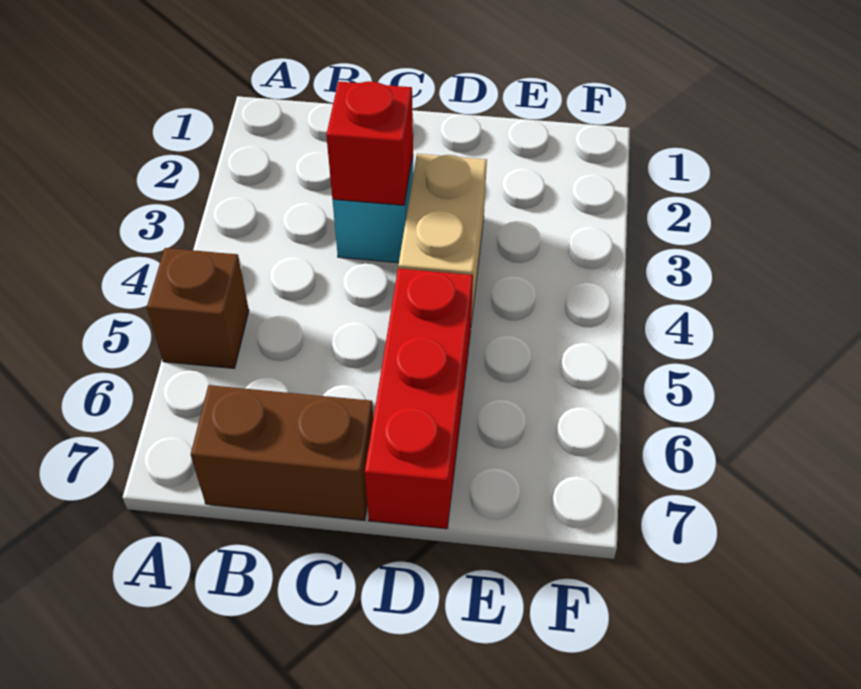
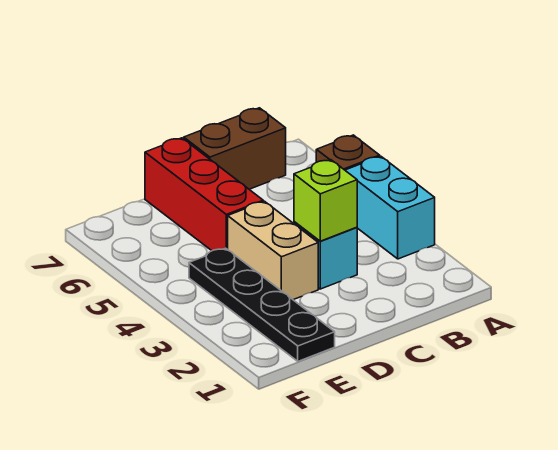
none -> cyan 1x2 brick [345,156,435,259]
red 1x1 brick [326,81,413,205] -> lime 1x1 brick [294,160,357,241]
none -> black 1x4 plate [189,248,335,361]

